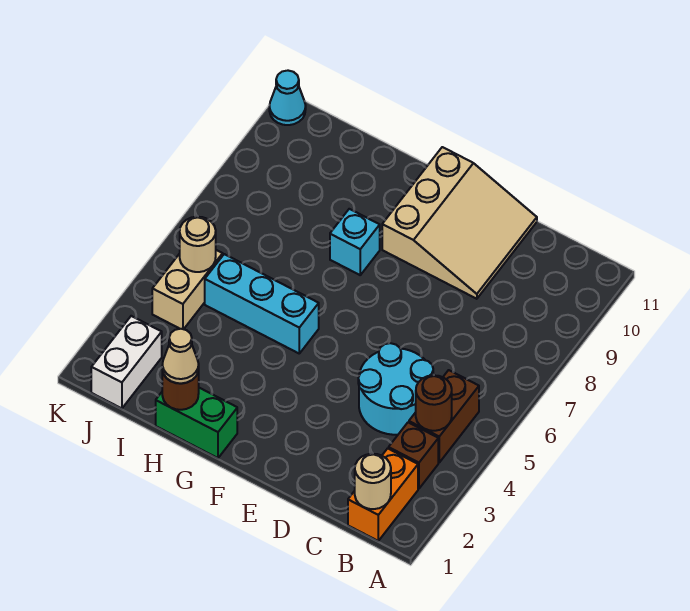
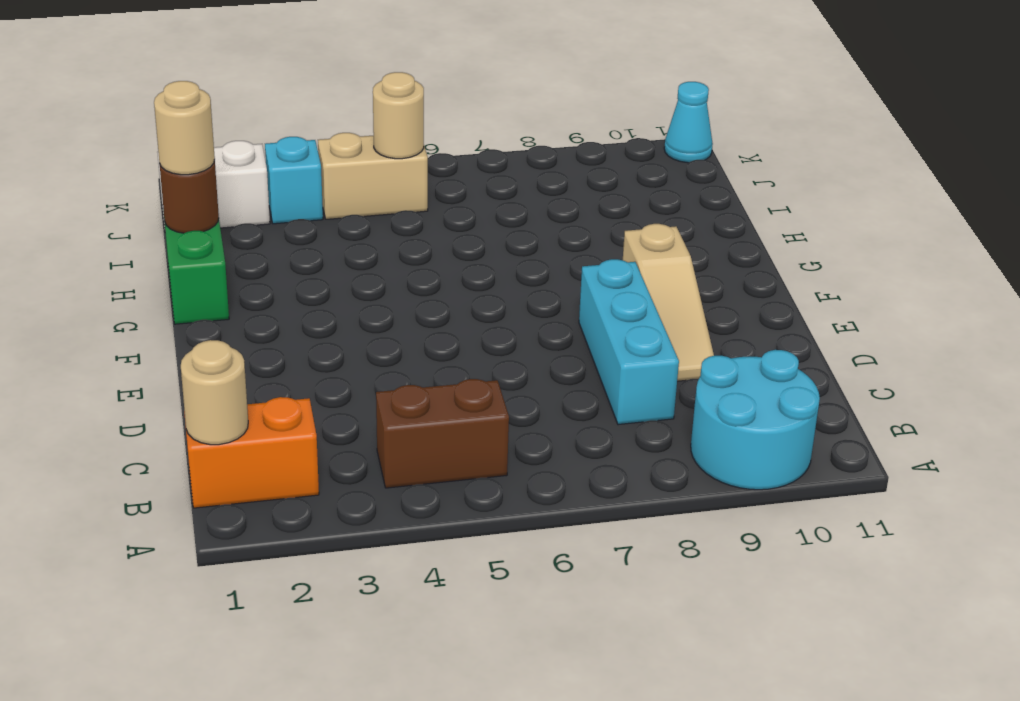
brown 1x1 brick [389,422,438,489] -> none
brown 1x1 round brick [416,375,452,431] -> none
cyan 2x2 round brick [358,343,433,435] -> cyan 2x2 round brick moved to [691,350,820,490]
tan 3x3 slope [382,147,537,299] -> tan 1x3 slope [623,224,714,381]
cyan 1x3 brick [205,254,319,353] -> cyan 1x3 brick moved to [579,259,679,425]
cyan 1x1 brick [330,209,380,275] -> cyan 1x1 brick moved to [265,137,323,224]
tan 1x1 cone [162,329,199,383] -> tan 1x1 round brick [154,81,215,175]

